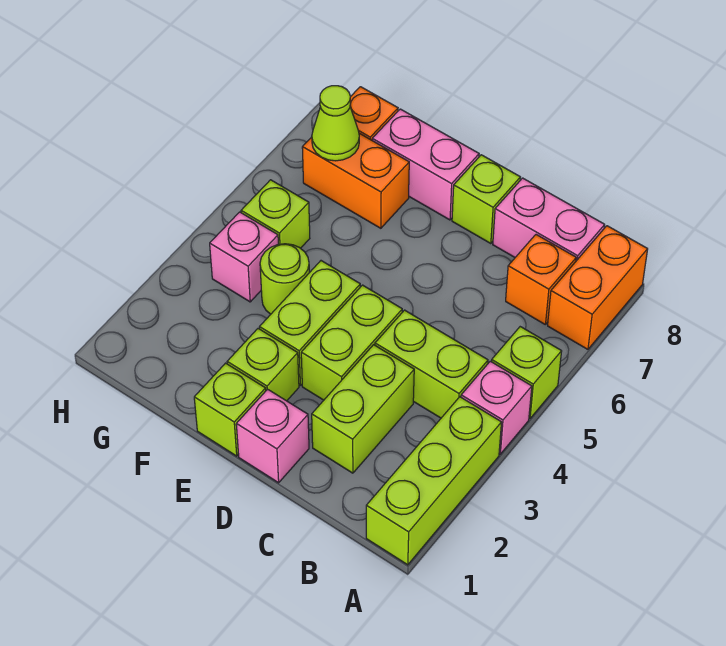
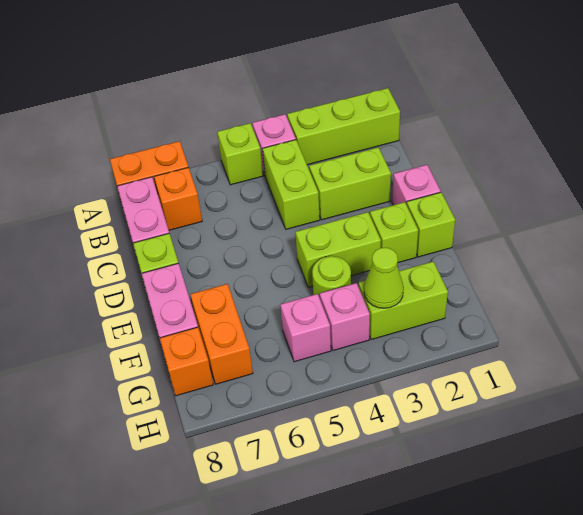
lime 1x2 brick [301,285,402,400] -> lime 1x2 brick moved to [359,262,448,340]
lime 1x1 brick [241,180,310,248] -> pink 1x1 brick [280,294,331,362]
lime 1x1 cone [312,86,359,161] -> lime 1x1 cone moved to [364,248,404,308]

